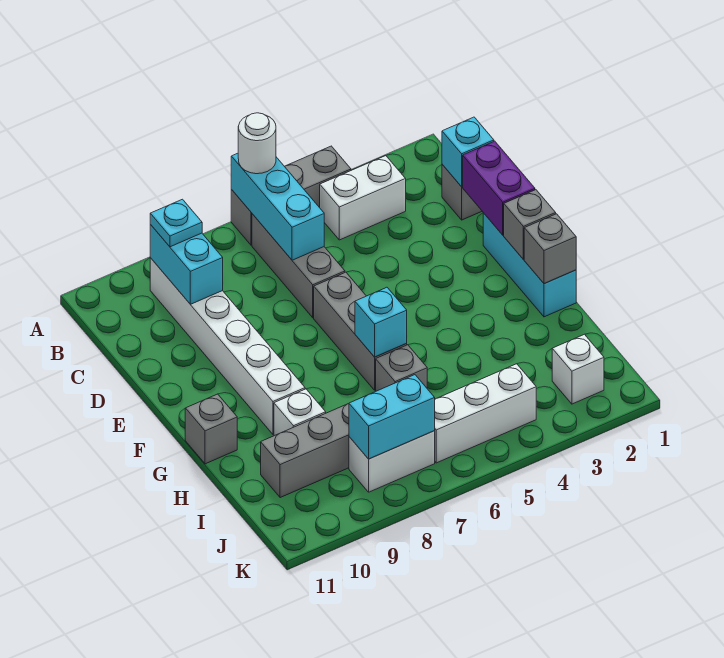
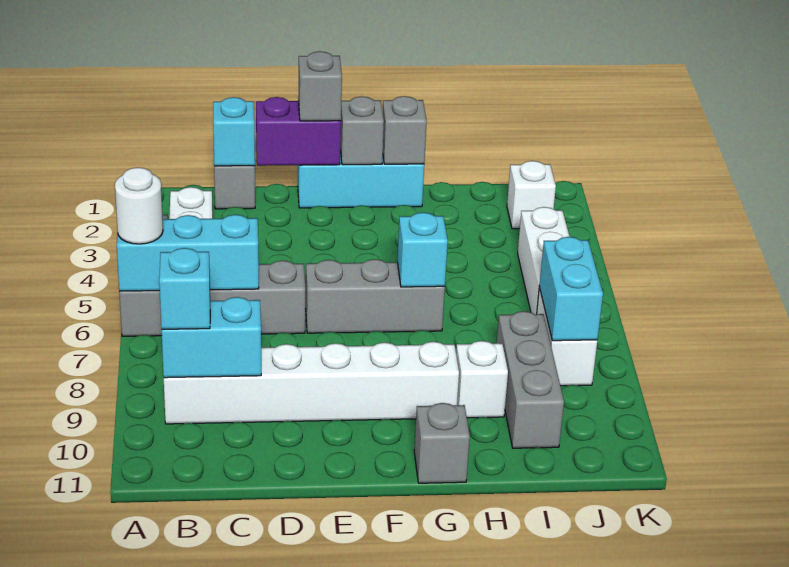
cyan 1x1 plate [150,199,202,247] -> cyan 1x1 brick [159,248,210,329]
grey 1x1 brick [376,345,427,391] -> grey 1x1 brick moved to [298,51,342,121]

